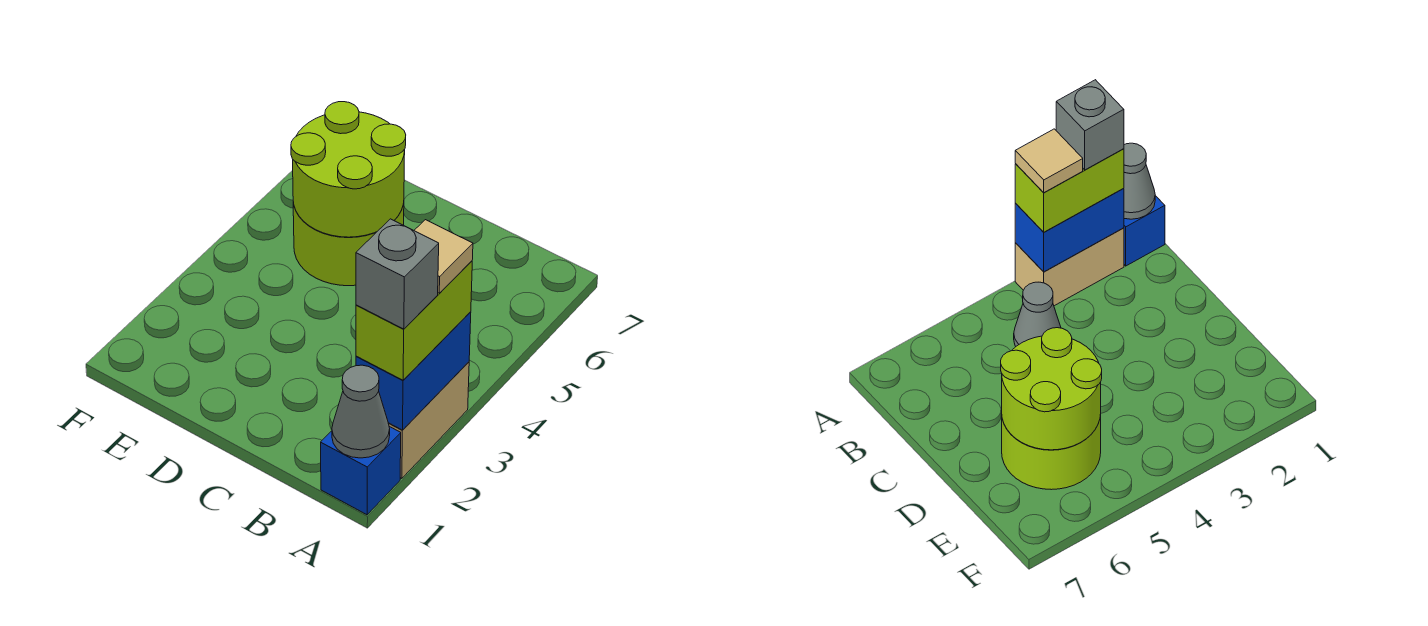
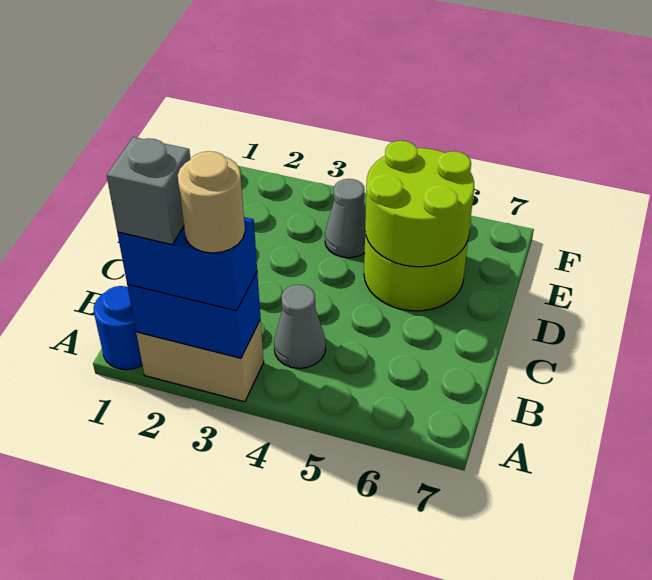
blue 1x1 brick [321,427,401,515] -> blue 1x1 round brick [94,286,142,370]
grey 1x1 cone [332,365,390,458] -> grey 1x1 cone moved to [325,179,366,258]
lime 1x2 brick [356,261,472,380] -> blue 1x2 brick [118,217,257,311]
tan 1x1 tile [414,220,473,293] -> tan 1x1 round brick [178,151,245,253]

